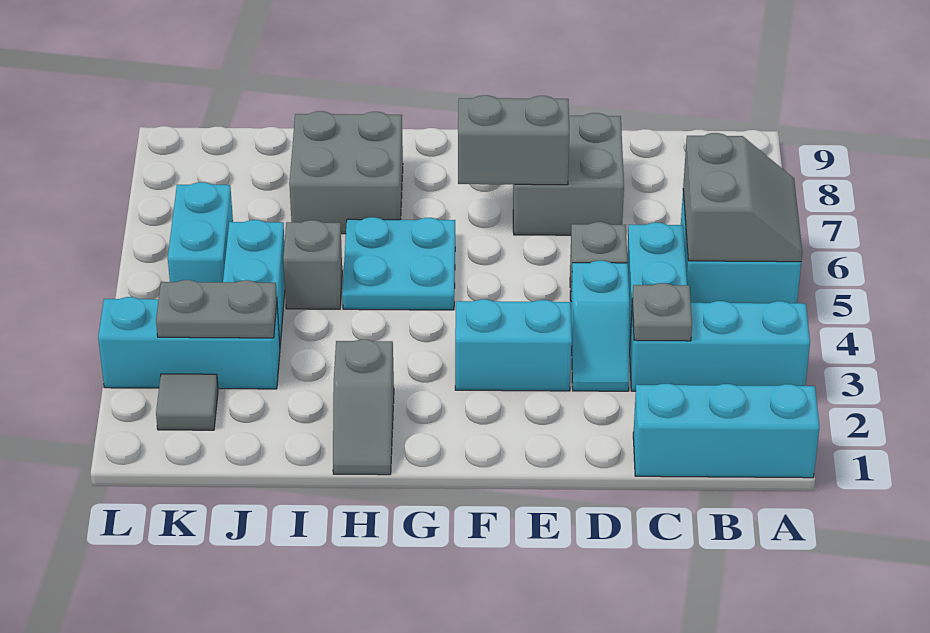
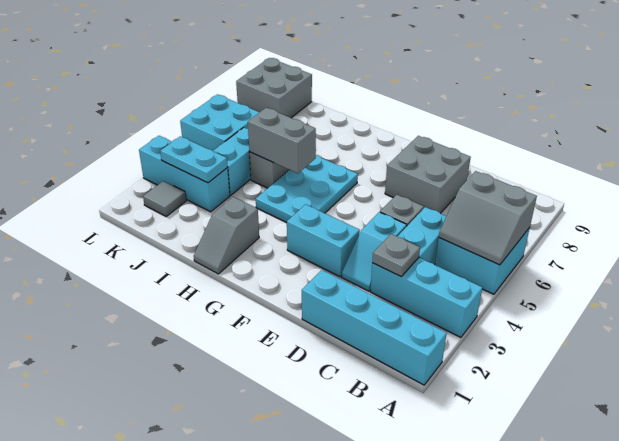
cyan 1x3 brick [633,384,820,478] -> cyan 1x4 brick [302,270,447,385]
grey 2x2 slope [683,133,802,262] -> grey 2x2 slope turned to [439,171,537,265]
grey 1x2 brick [458,95,569,185] -> grey 1x2 brick moved to [248,108,316,173]
cyan 2x2 plate [342,217,455,310] -> cyan 2x3 plate [256,155,358,223]
grey 2x2 brick [289,111,403,234] -> grey 2x2 brick moved to [236,58,312,118]
grey 1x2 plate [156,280,277,338] -> cyan 1x2 plate [160,136,228,183]
cyan 1x2 brick [168,182,233,282] -> cyan 2x2 brick [180,94,260,151]

